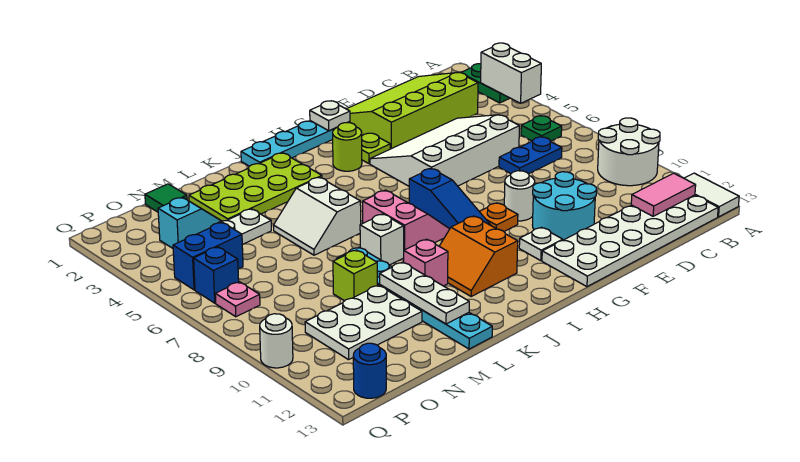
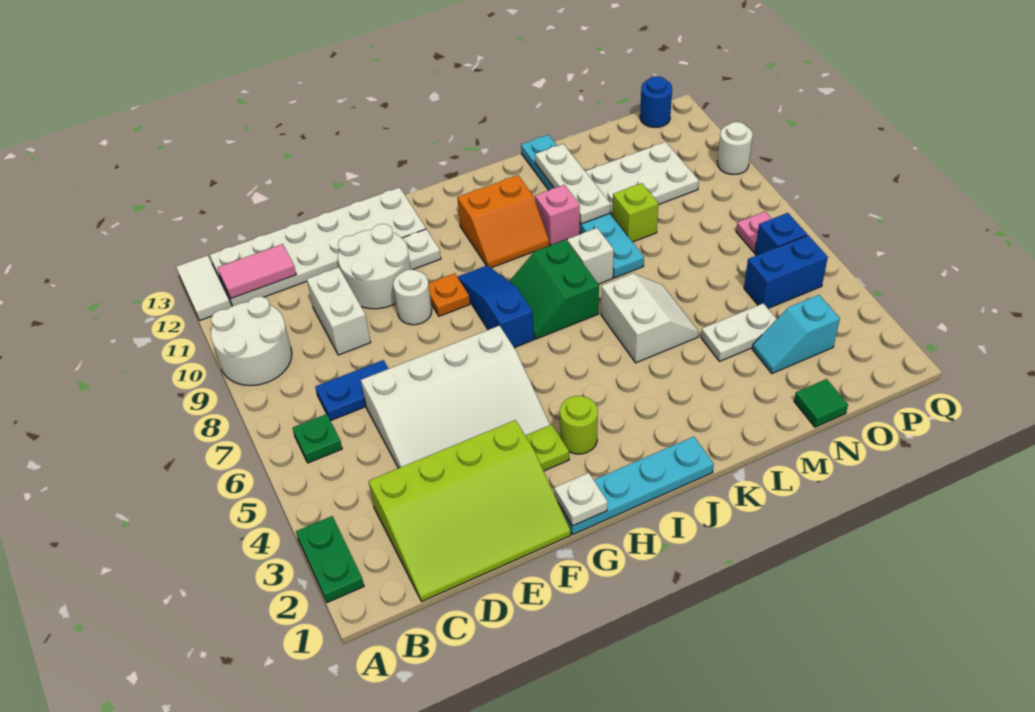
white 1x2 brick [481,43,541,103] -> white 1x2 brick moved to [307,267,371,355]
cyan 2x2 round brick [533,172,596,240] -> white 2x2 round brick [338,224,411,309]
pink 2x2 slope [363,190,449,250] -> green 2x2 slope [509,240,599,339]
orange 2x2 slope [439,216,518,296] -> orange 2x2 slope turned to [457,175,549,268]
lime 2x4 plate [189,153,322,221] -> none

